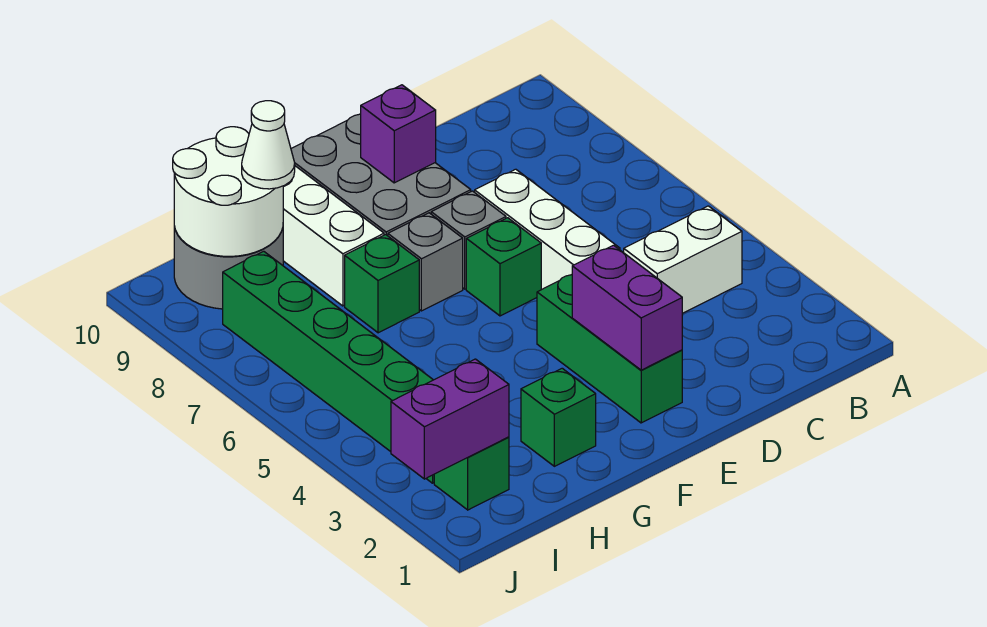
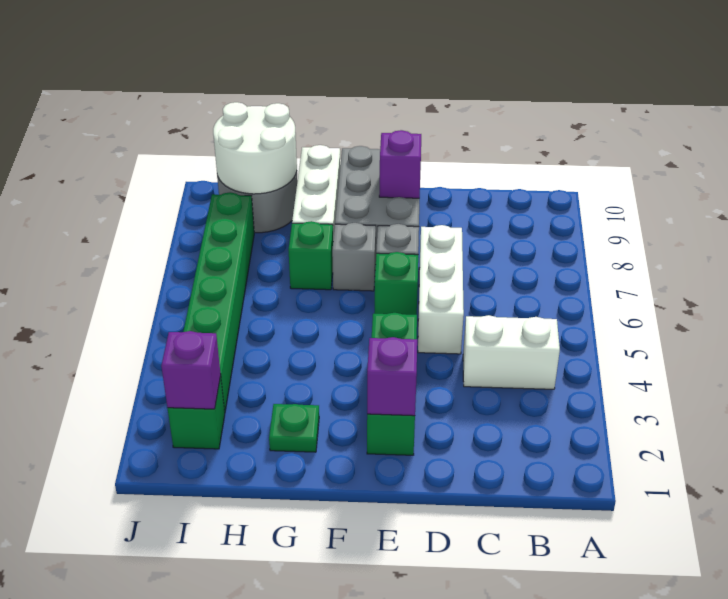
purple 1x2 brick [572,245,682,370] -> purple 1x1 brick [367,337,417,416]
green 1x1 brick [521,368,596,466] -> green 1x1 plate [269,404,319,452]
white 1x1 cone [242,101,295,189] -> none
purple 1x2 brick [391,359,509,479] -> purple 1x1 brick [161,331,221,409]

